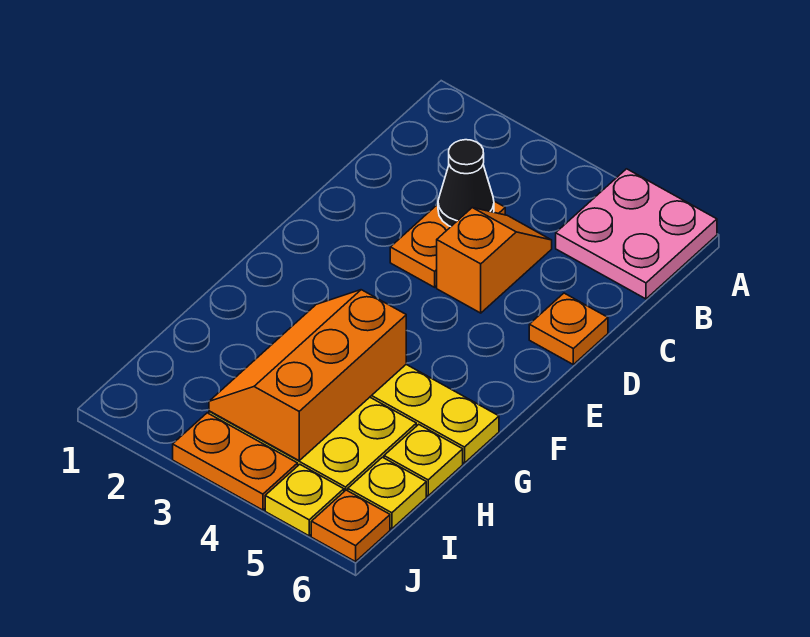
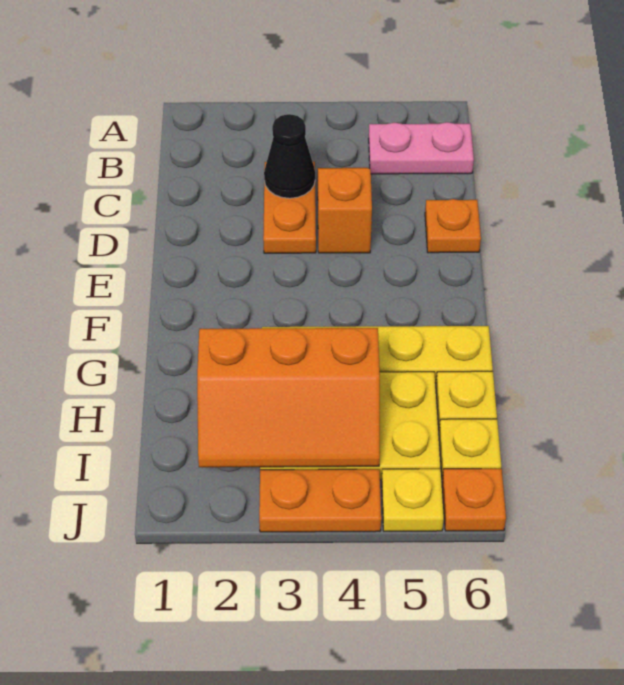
pink 2x2 plate [556,169,717,299] -> pink 1x2 plate [369,122,474,174]
orange 2x3 slope [209,290,406,461] -> orange 2x3 slope turned to [197,328,380,467]

